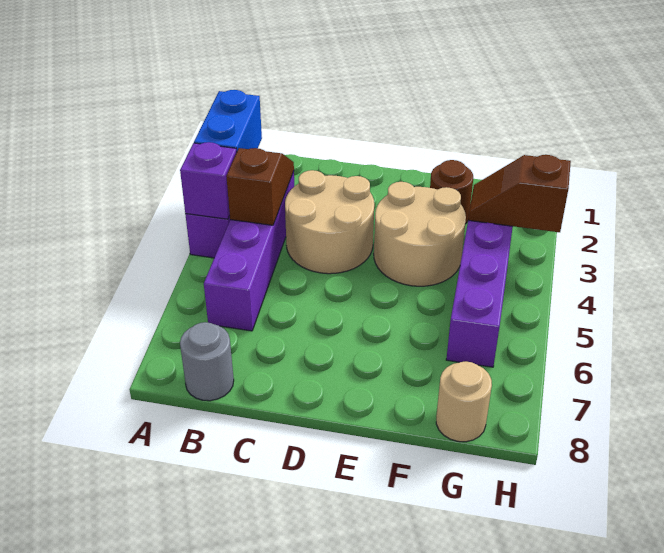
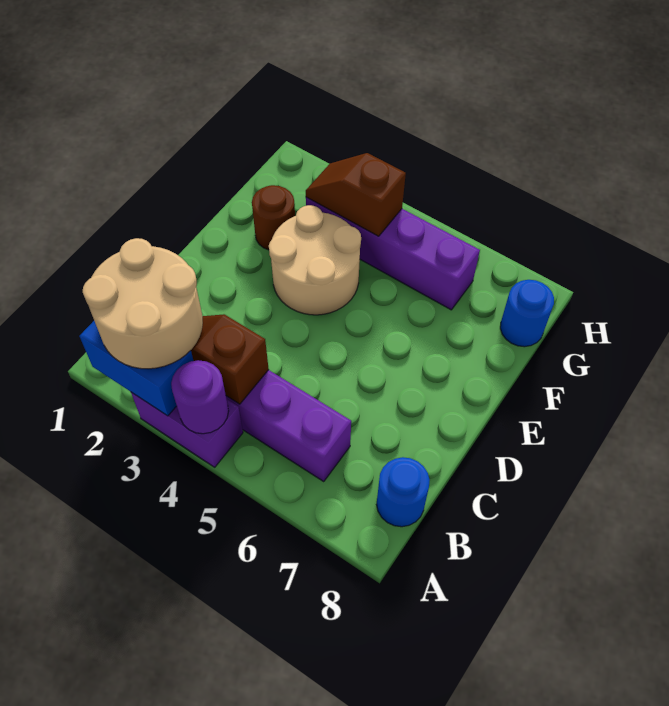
purple 1x1 brick [180,142,237,219] -> purple 1x1 round brick [171,360,229,434]
grey 1x1 round brick [180,322,234,401] -> blue 1x1 round brick [377,457,430,527]
tan 2x2 round brick [285,170,374,274] -> tan 2x2 round brick moved to [83,238,203,369]
brown 1x2 slope [468,155,571,232] -> brown 1x2 slope turned to [306,153,406,236]
tan 1x1 round brick [436,362,492,442] -> blue 1x1 round brick [500,280,554,347]

